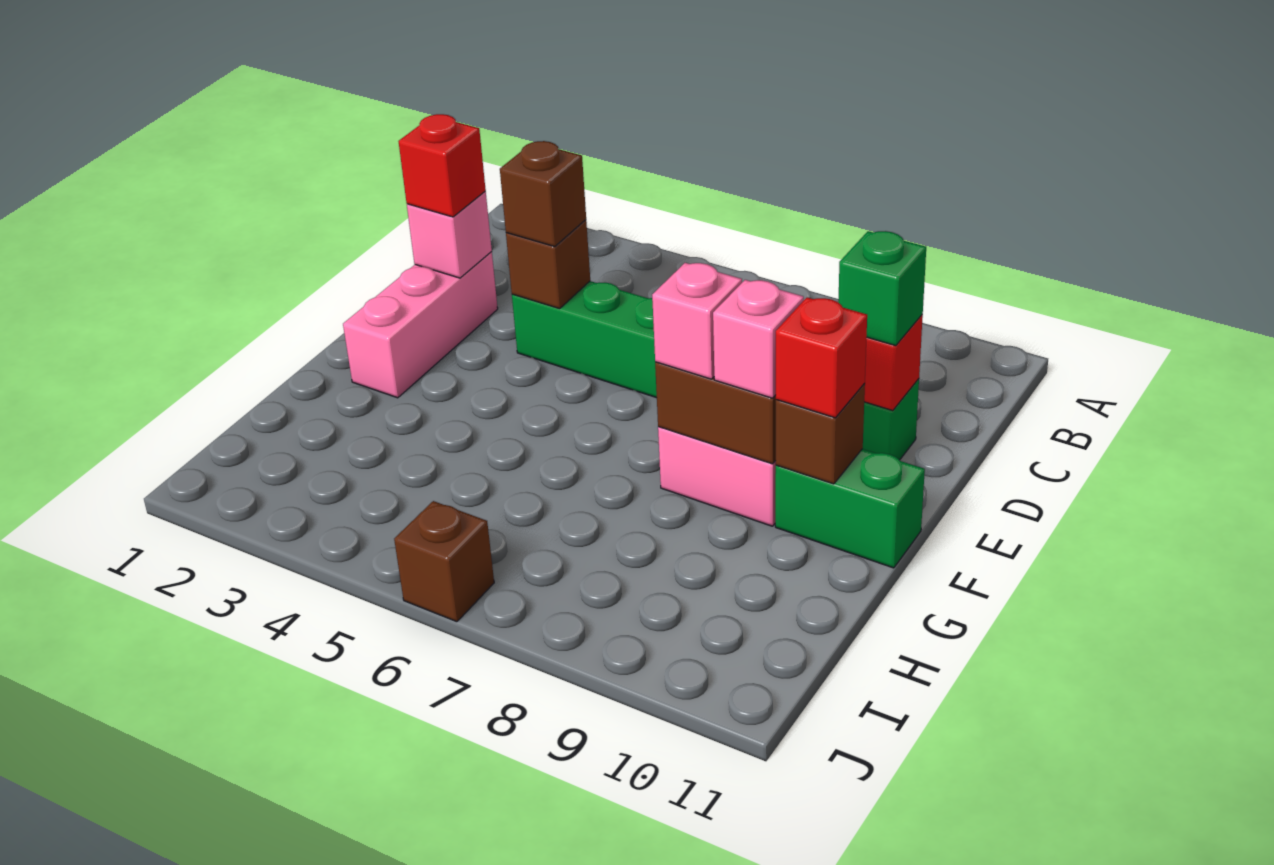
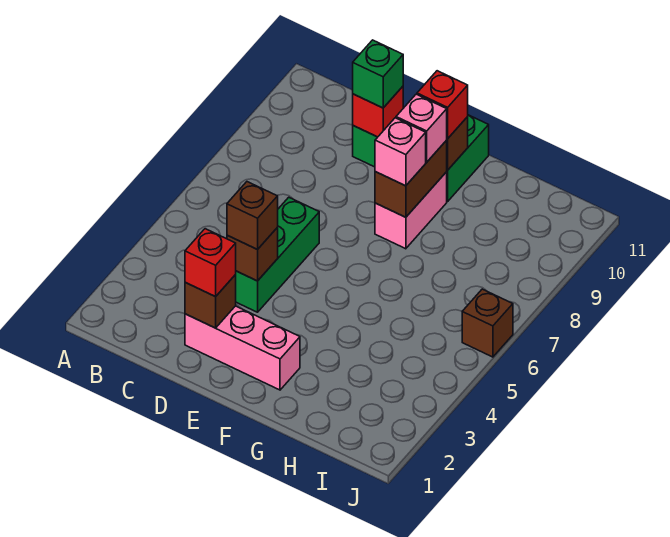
pink 1x1 brick [407,192,492,278] -> brown 1x1 brick [185,275,236,328]

